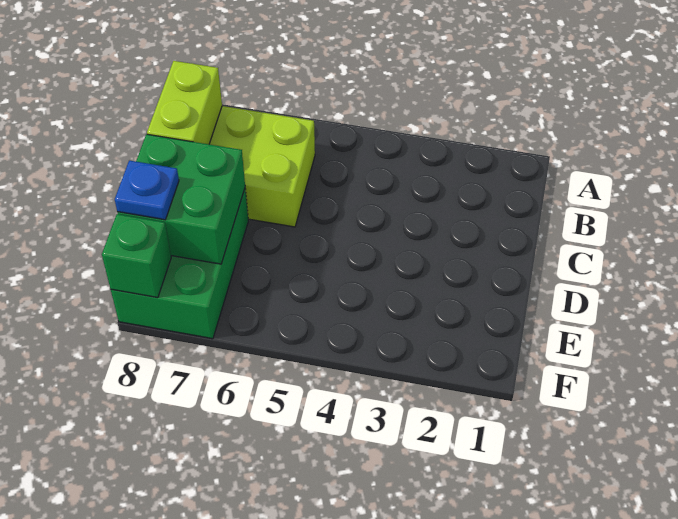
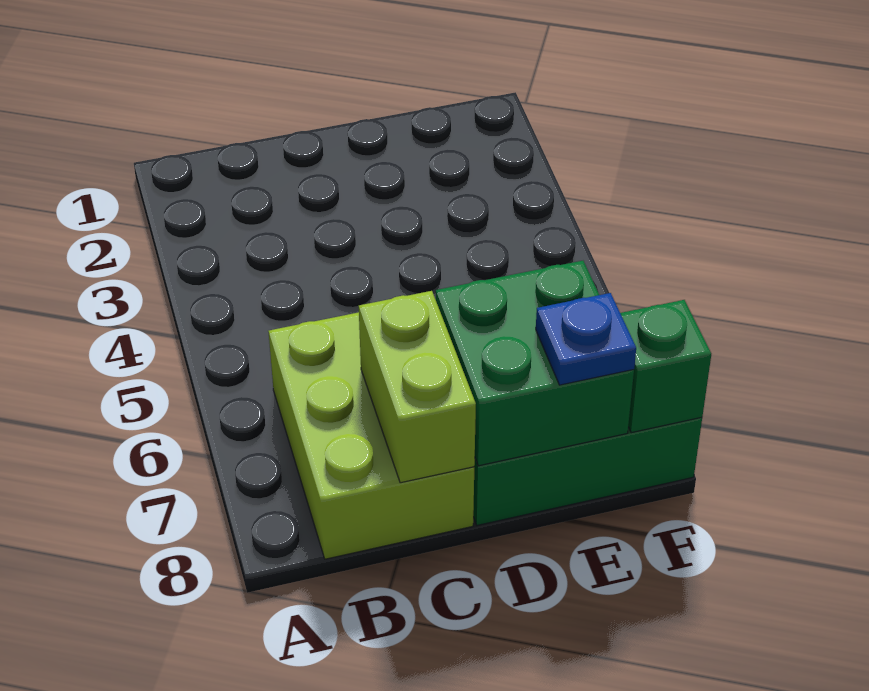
lime 1x2 brick [147,61,222,144] -> lime 1x2 brick turned to [359,291,476,483]

